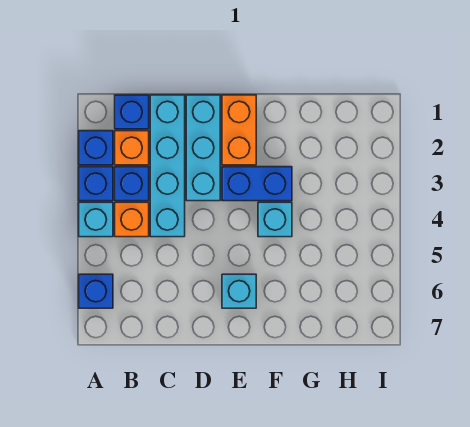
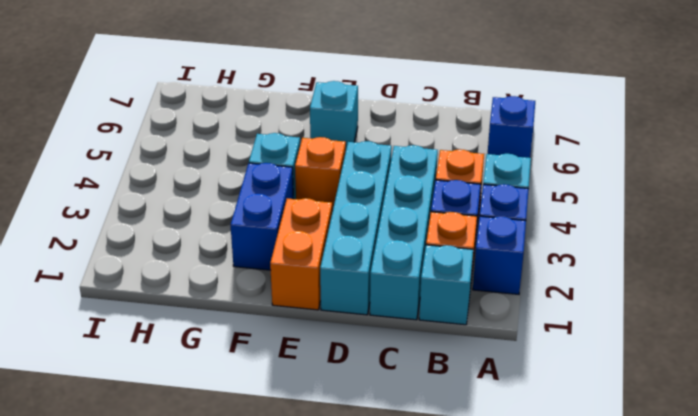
blue 1x1 brick [115,95,149,129] -> cyan 1x1 brick [419,245,473,325]
cyan 1x3 brick [186,95,220,201] -> cyan 1x4 brick [320,141,392,315]
blue 1x2 brick [222,167,292,201] -> blue 1x2 brick turned to [231,163,293,270]
none -> orange 1x1 brick [295,137,346,211]

